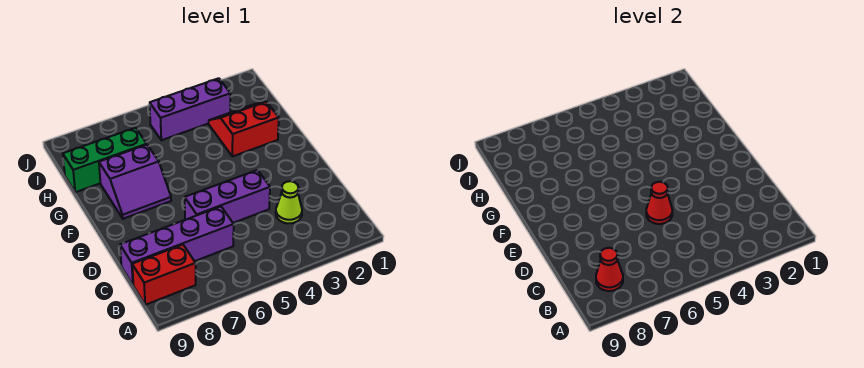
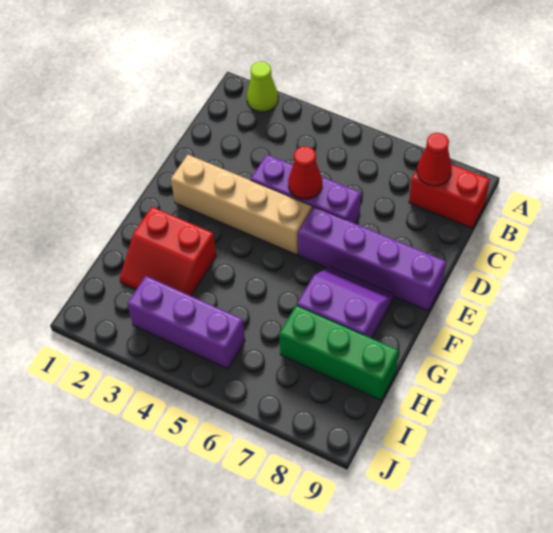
lime 1x1 cone [276,181,302,223] -> lime 1x1 cone moved to [247,61,278,112]
purple 1x4 brick [120,207,234,284] -> purple 1x4 brick moved to [298,207,446,311]
none -> tan 1x4 brick [171,155,312,255]

